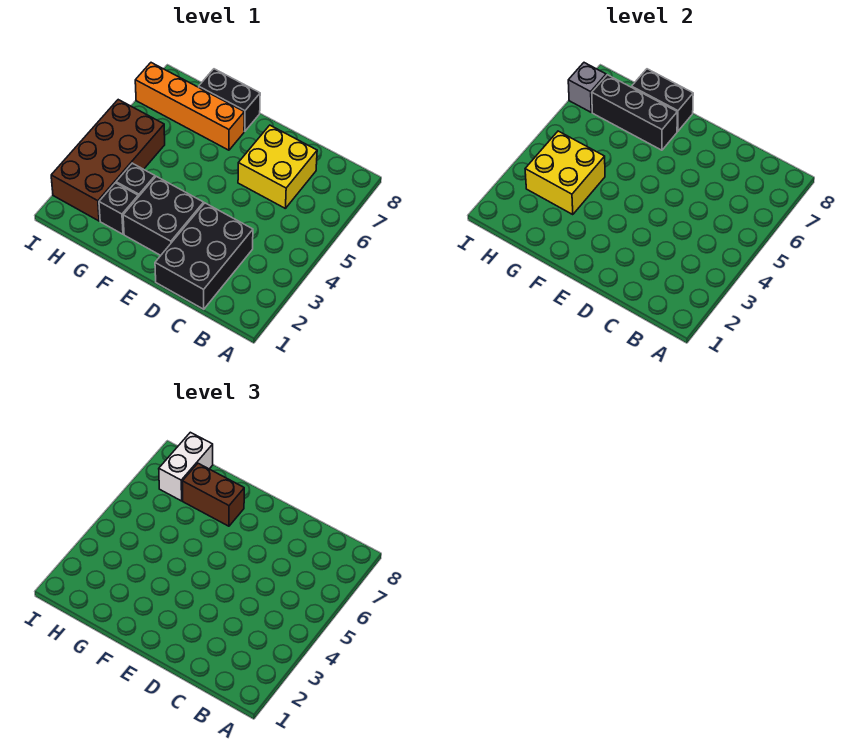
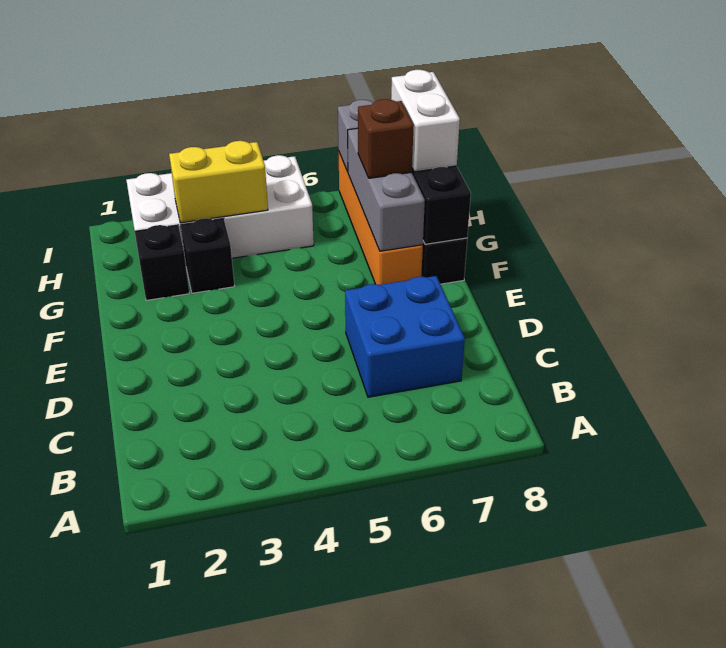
black 2x3 brick [155,203,253,309] -> none
yellow 2x2 brick [238,125,317,208] -> blue 2x2 brick [345,276,465,397]
black 2x2 brick [123,176,204,255] -> none
black 1x3 brick [592,75,677,150] -> grey 1x3 brick [348,128,425,251]
brown 1x2 brick [182,463,244,526] -> brown 1x1 brick [358,99,414,178]
yellow 2x2 brick [525,131,605,215] -> yellow 1x2 brick [169,141,268,223]
brown 2x4 brick [51,100,165,221] -> white 2x4 brick [126,155,314,263]
white 1x2 brick [159,432,213,501] -> white 1x2 brick turned to [391,70,460,172]

